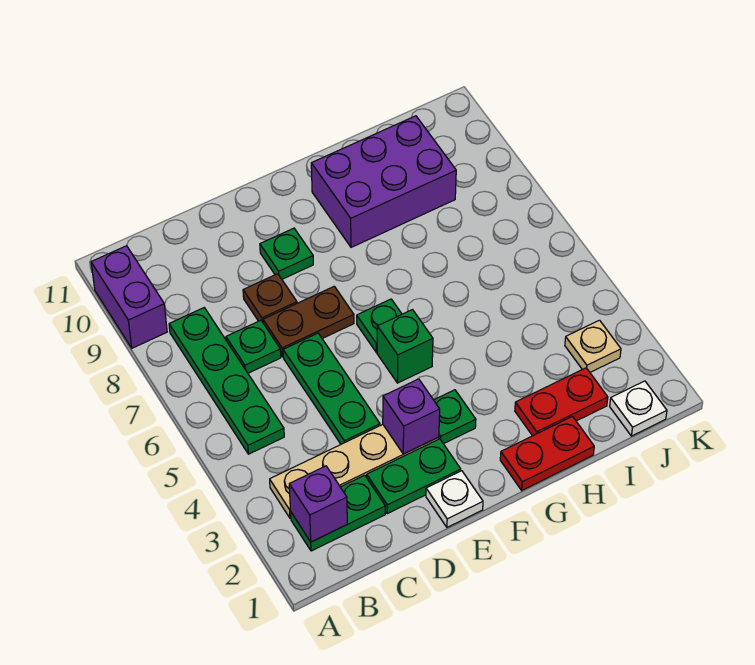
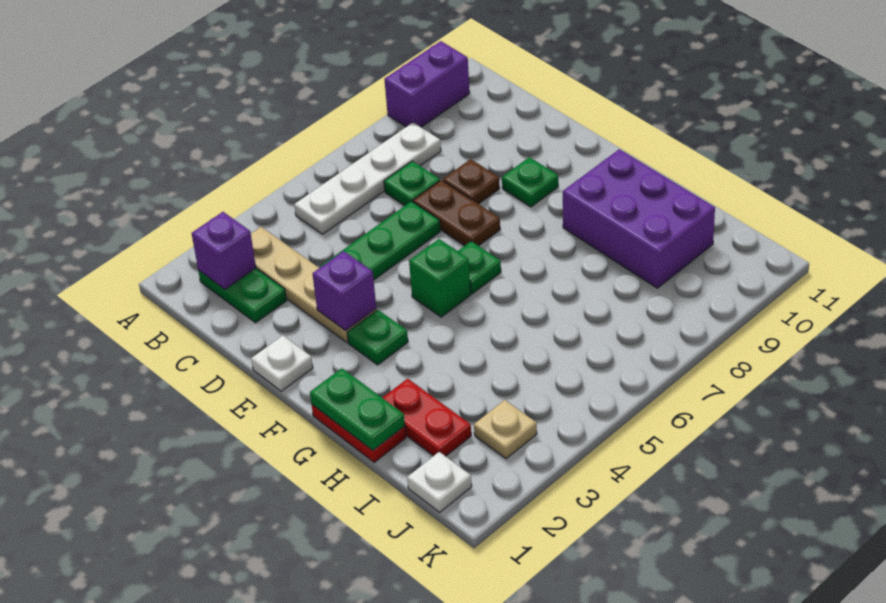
green 1x4 plate [169,308,284,454] -> white 1x4 plate [294,122,441,234]
green 1x2 plate [367,439,461,514] -> green 1x2 plate moved to [310,368,405,450]

